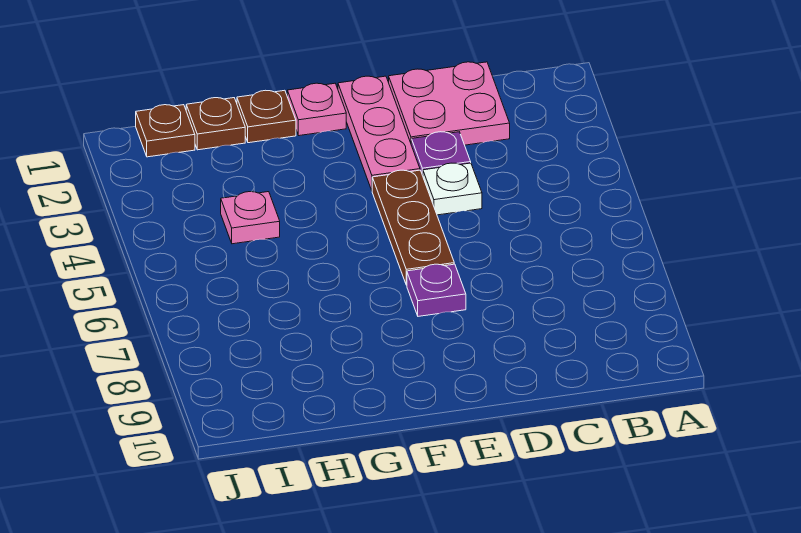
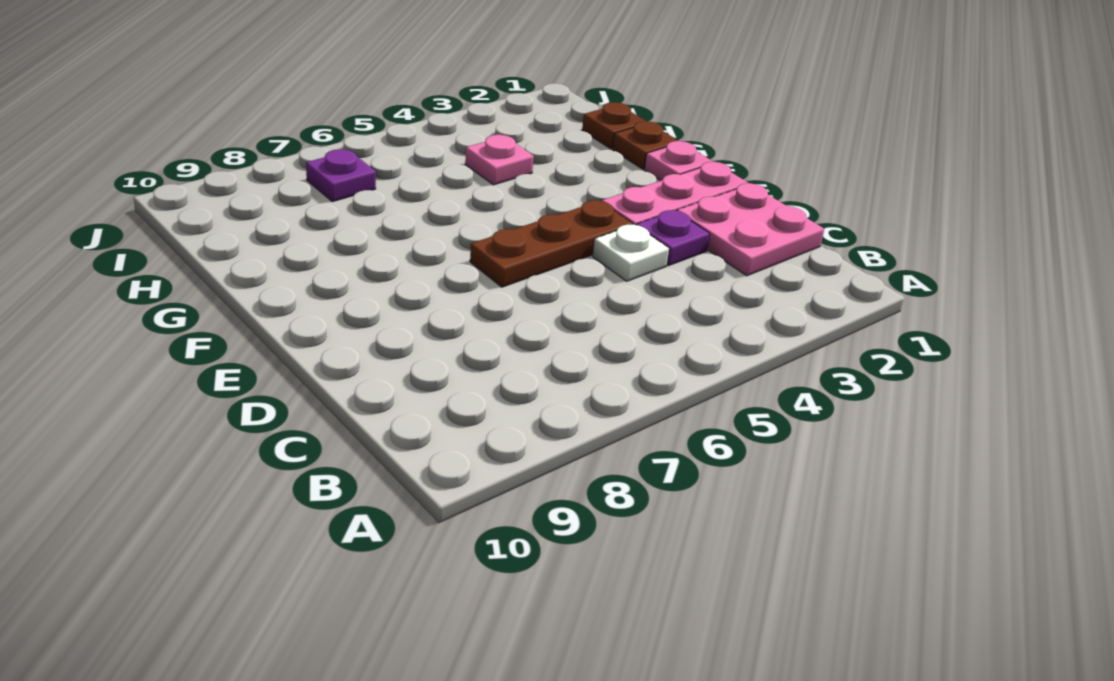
purple 1x1 plate [407,264,466,316] -> purple 1x1 plate moved to [306,149,376,202]
brown 1x1 plate [136,105,195,157] -> none

